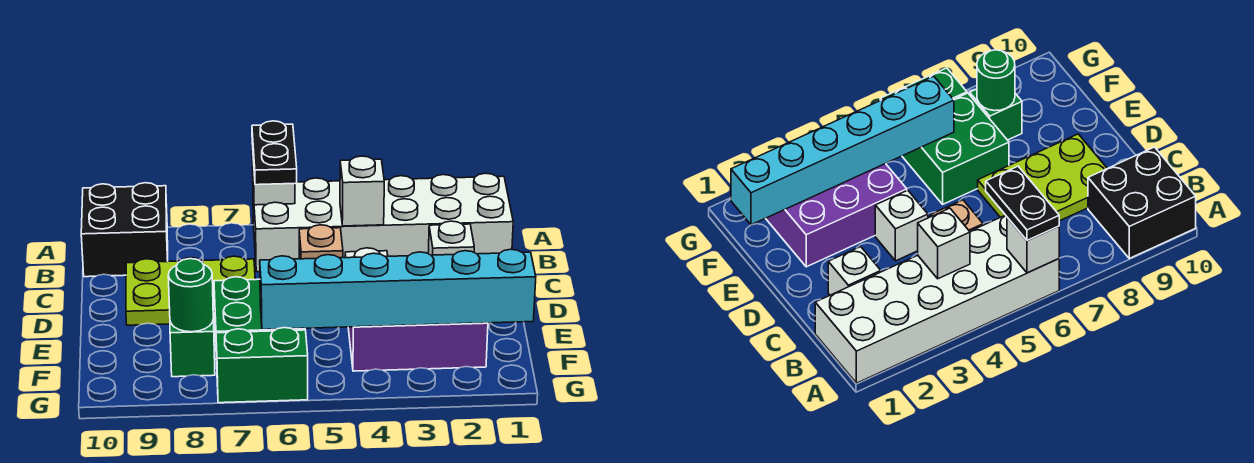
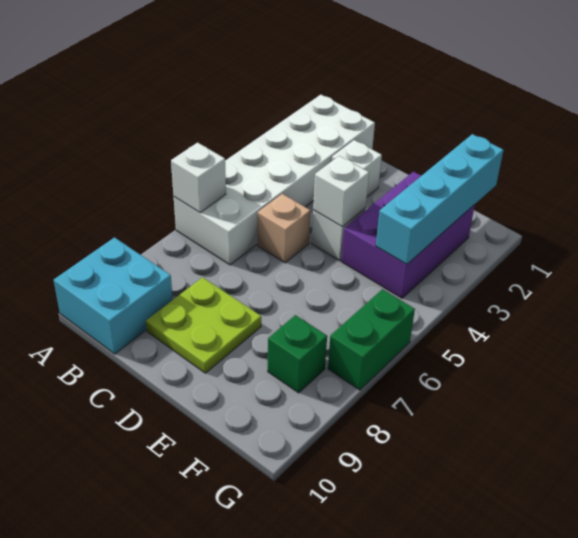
black 1x2 plate [252,121,297,185] -> none
black 2x2 brick [81,183,168,277] -> cyan 2x2 brick [54,238,173,354]
white 1x1 brick [340,156,384,226] -> white 1x1 brick moved to [313,156,369,227]
lime 2x3 plate [126,256,255,325] -> lime 2x2 plate [146,277,261,373]
green 2x2 brick [214,277,305,360] -> none
cyan 1x6 brick [260,249,536,330] -> cyan 1x4 brick [376,134,503,264]
green 1x1 round brick [168,259,213,332] -> none

